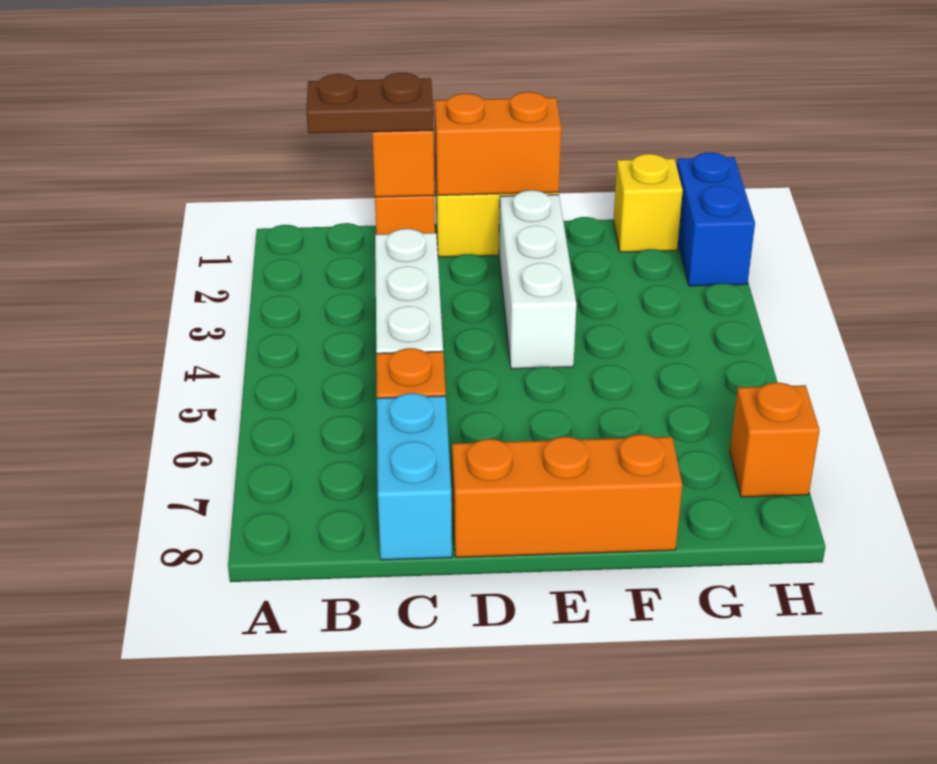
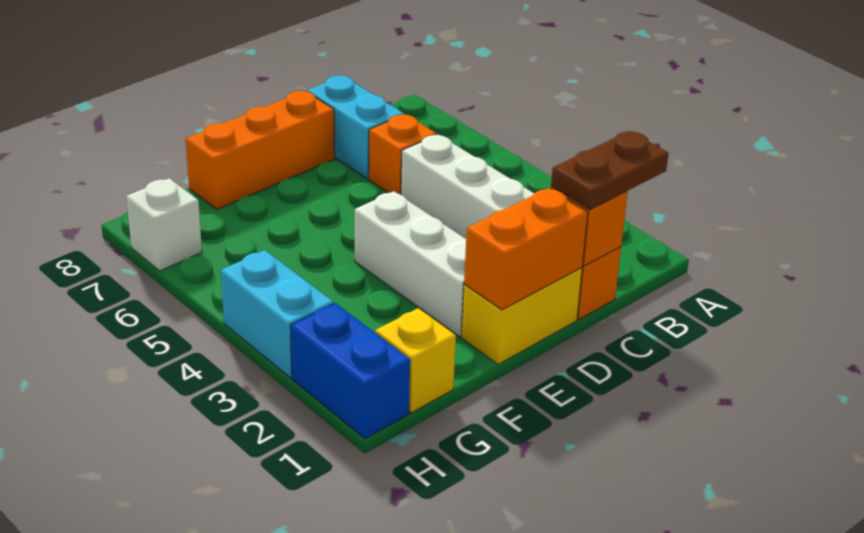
none -> cyan 1x2 brick [221,250,334,378]
orange 1x1 brick [730,383,820,497] -> white 1x1 brick [126,178,202,271]

